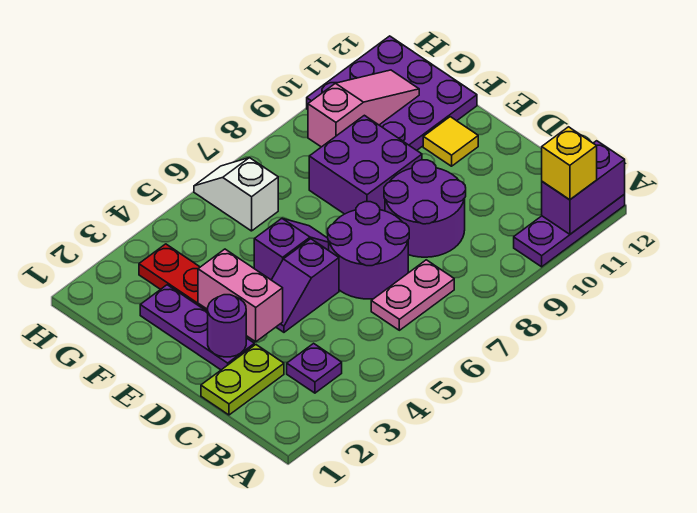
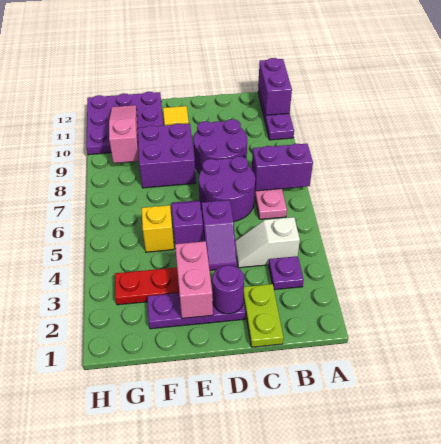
none -> purple 1x2 brick [252,144,313,191]
yellow 1x1 brick [542,127,597,200] -> yellow 1x1 brick moved to [141,205,174,252]
pink 1x2 brick [198,249,283,342] -> pink 1x2 brick turned to [175,241,213,318]
white 1x2 slope [194,158,278,231] -> white 1x2 slope moved to [235,217,300,268]

